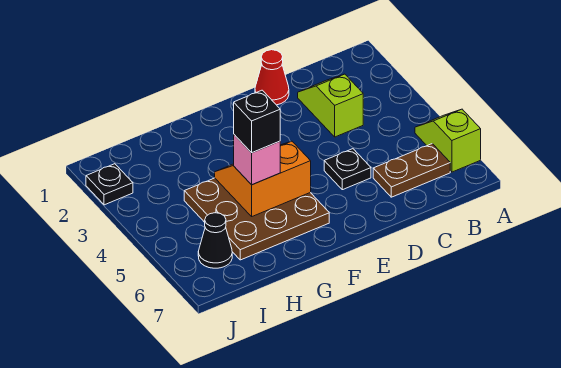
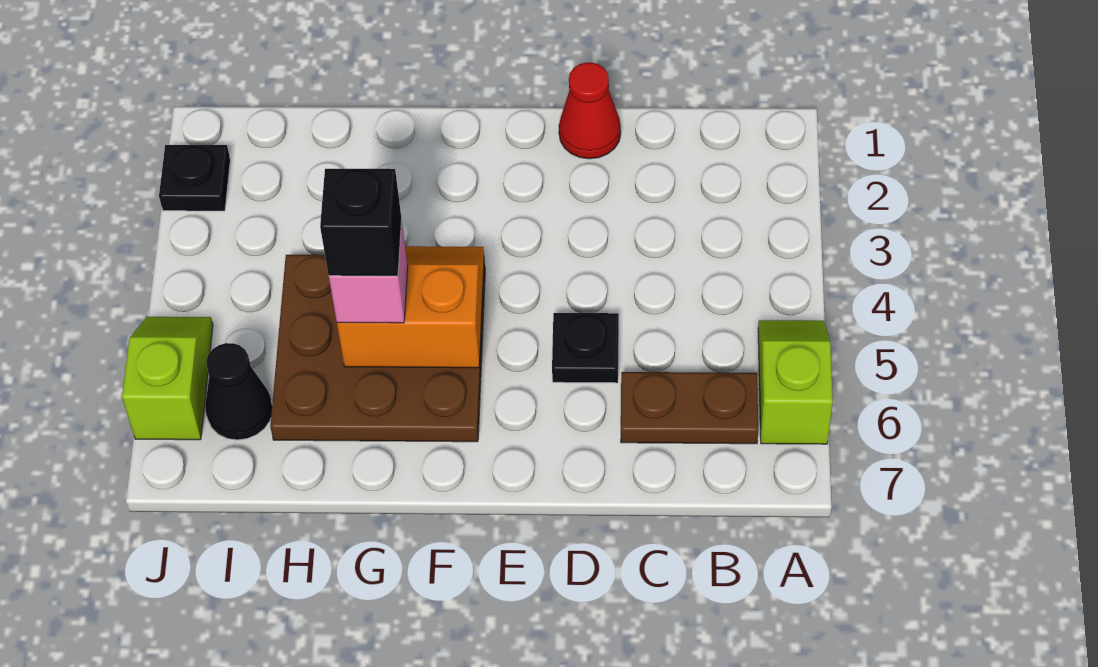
lime 1x2 slope [298,74,363,137] -> lime 1x2 slope moved to [122,317,213,440]

